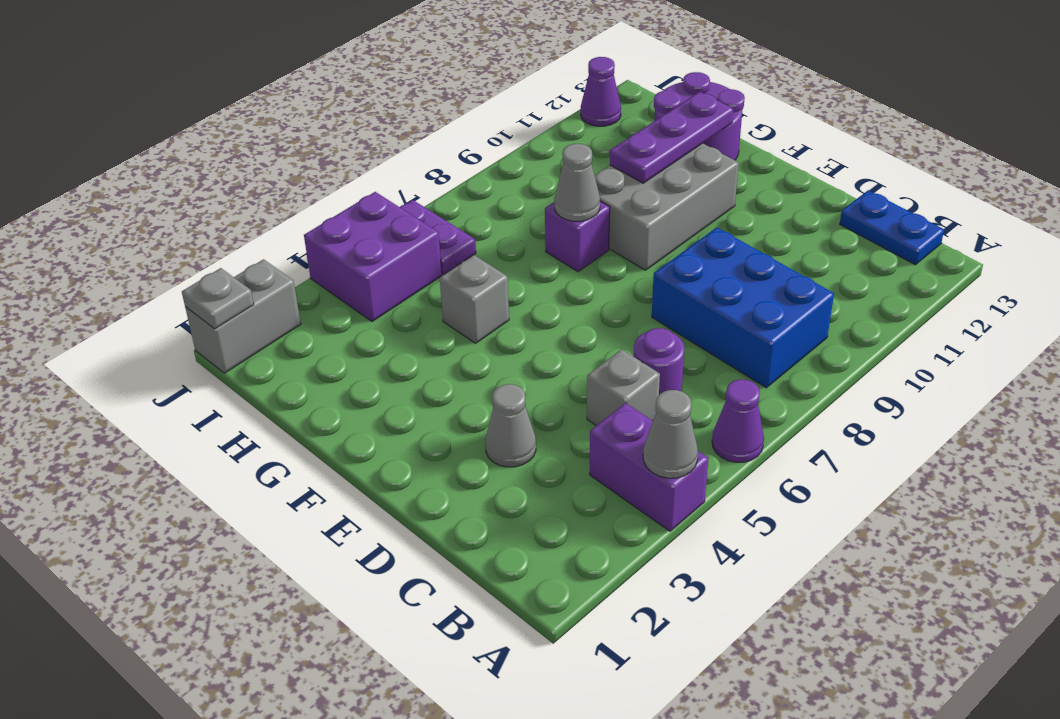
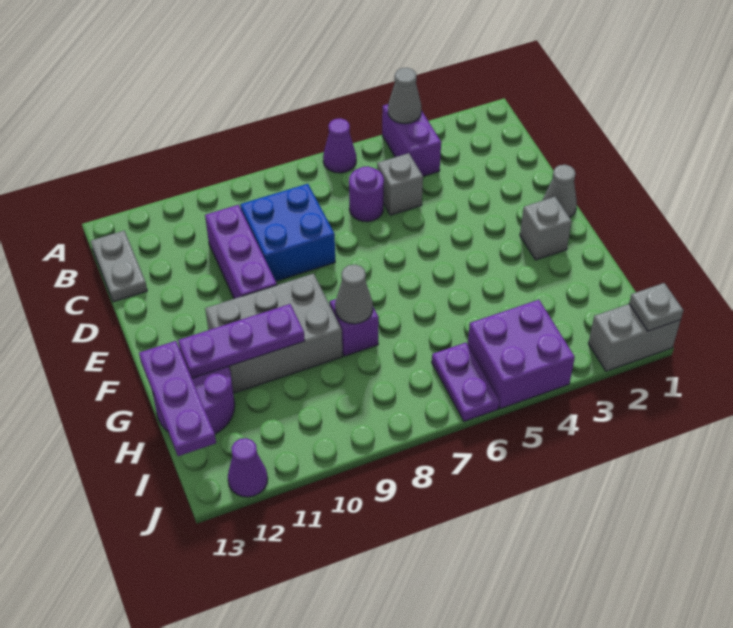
blue 2x3 brick [652,227,834,388] -> blue 2x2 brick [240,184,335,281]
blue 1x2 plate [840,190,944,265] -> grey 1x2 plate [91,231,147,302]
none -> purple 1x3 brick [205,205,277,299]
grey 1x1 cone [485,384,536,467] -> grey 1x1 cone moved to [543,165,577,218]
grey 1x1 brick [440,255,509,343] -> grey 1x1 brick moved to [520,197,572,260]
none -> purple 1x3 plate [139,341,216,456]

